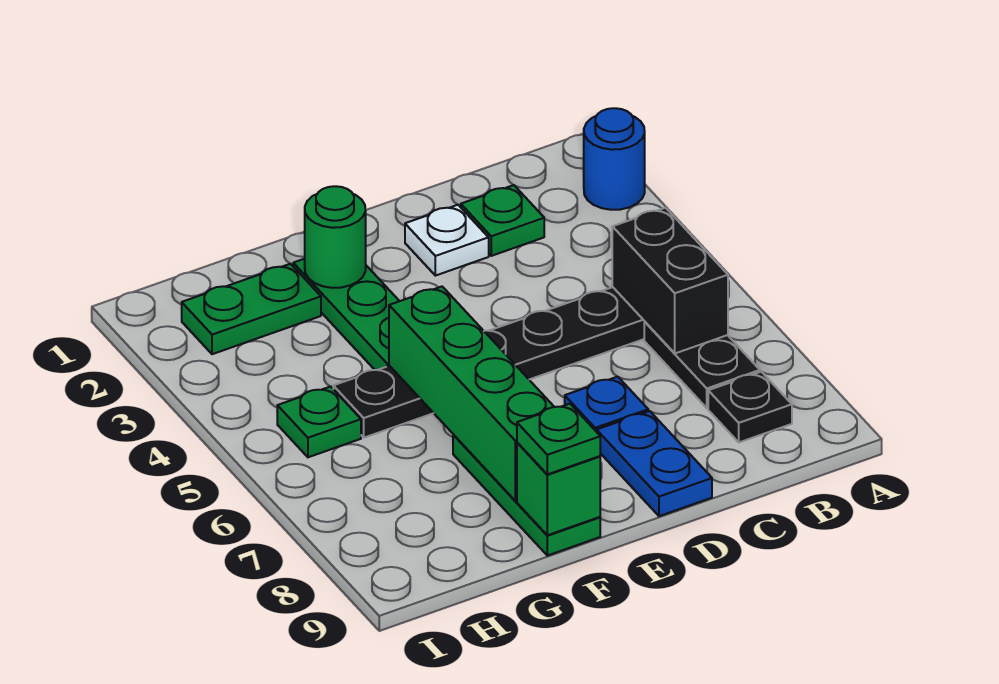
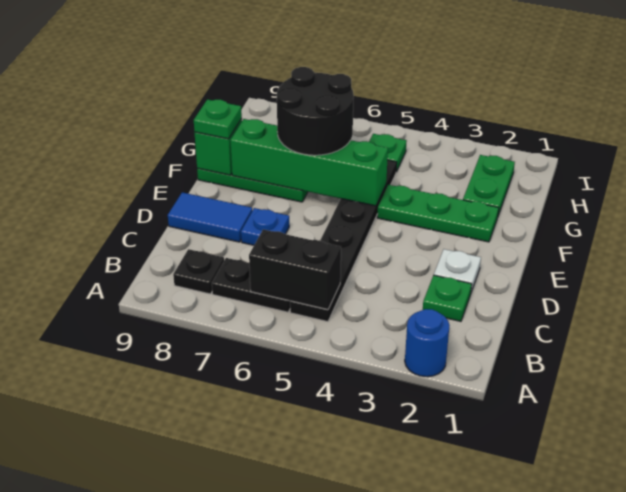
blue 1x2 plate [597,411,712,516] -> blue 1x2 tile [168,192,252,242]
green 1x1 round brick [305,186,366,288] -> none
none -> black 2x2 round brick [277,67,354,155]

